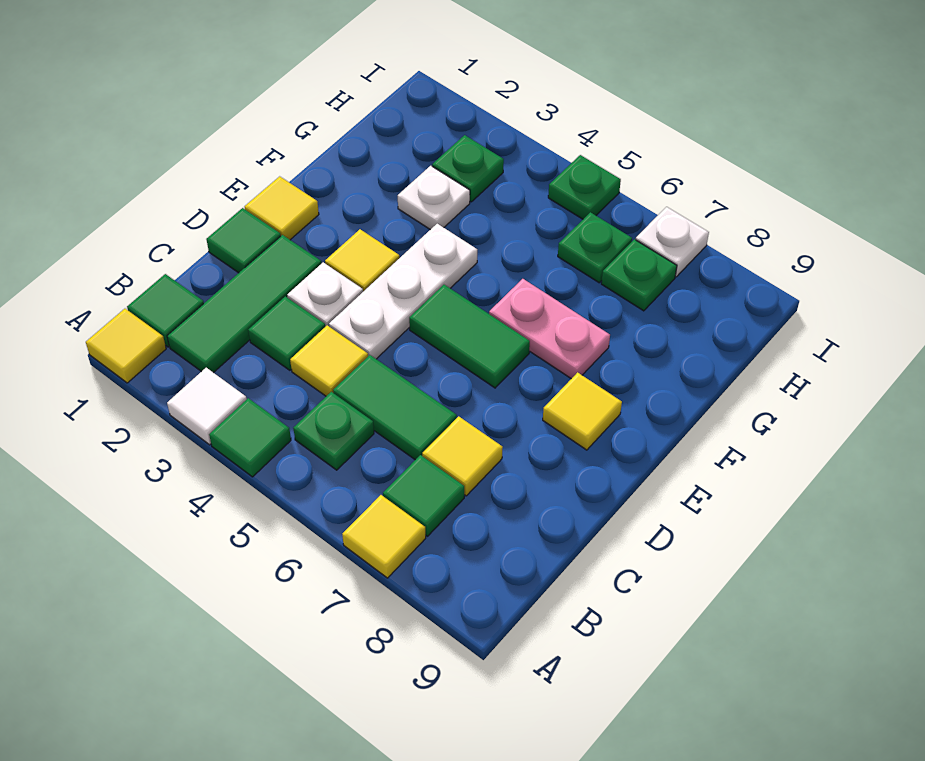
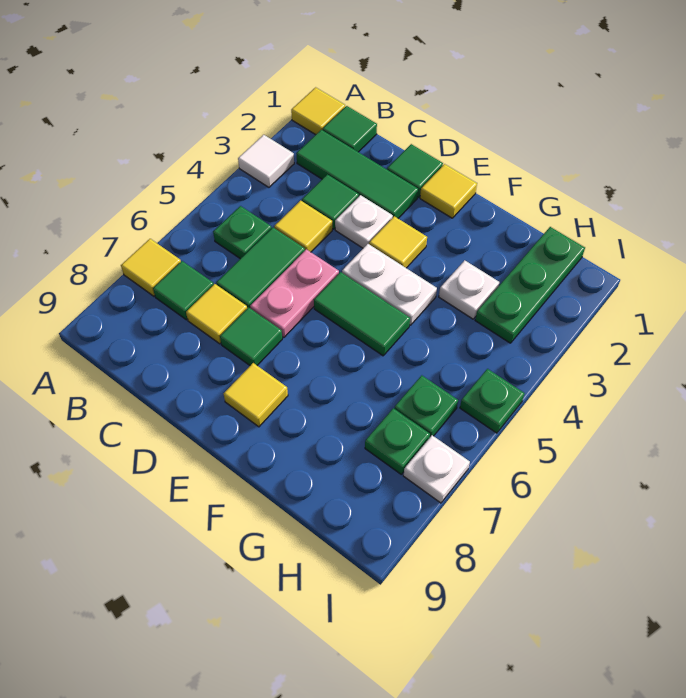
green 1x1 tile [209,398,291,477] -> green 1x1 tile moved to [220,307,282,365]
white 1x3 plate [329,224,477,359] -> white 1x2 plate [342,244,437,325]
green 1x2 tile [409,285,530,388] -> green 1x2 tile turned to [314,272,410,356]
pink 1x2 plate [489,279,610,379] -> pink 1x2 plate moved to [250,249,339,338]
green 1x1 plate [432,135,504,202] -> green 1x3 plate [475,227,585,343]

